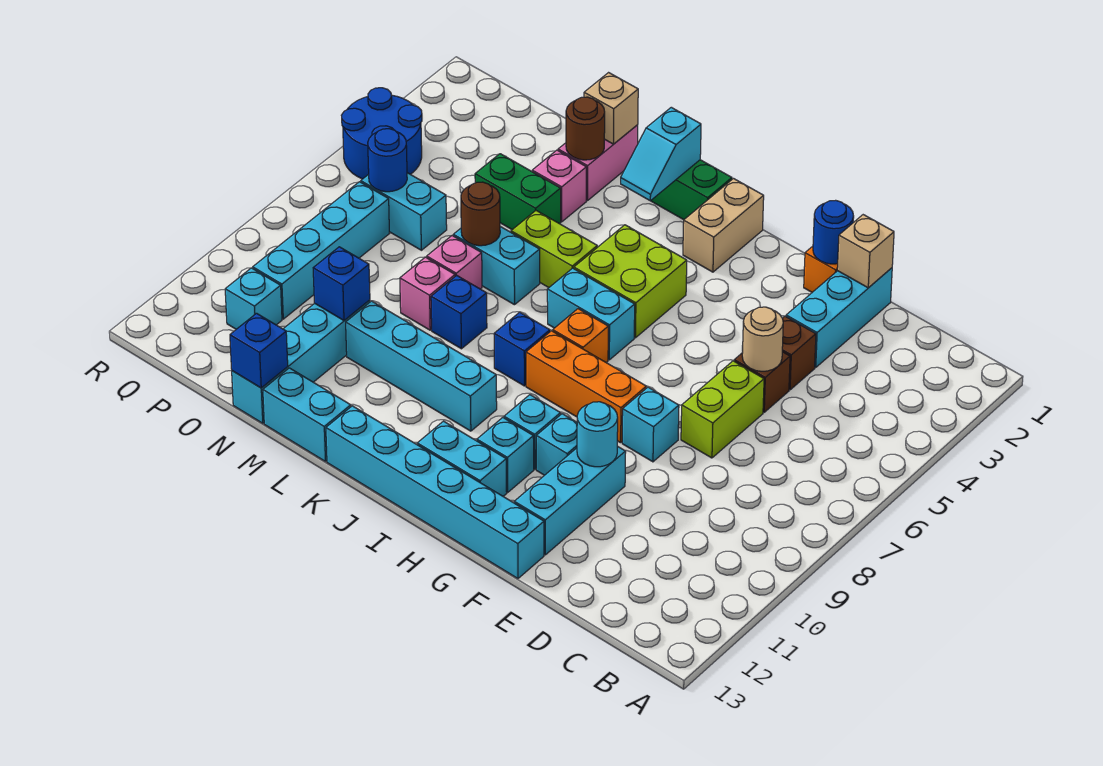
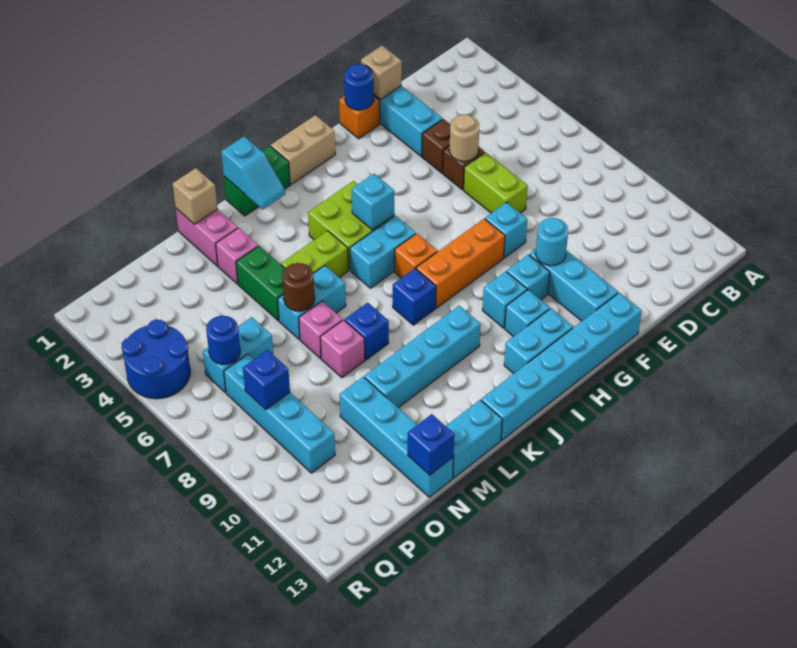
tan 1x2 brick [683,179,764,272] -> tan 1x2 brick turned to [271,115,335,185]
brown 1x1 round brick [566,97,605,160] -> none
green 1x2 brick [475,154,561,230] -> green 1x2 brick turned to [236,246,285,321]
blue 1x1 brick [313,247,370,320] -> blue 1x1 brick moved to [243,350,290,410]
cyan 1x1 brick [225,268,282,329] -> cyan 1x1 brick moved to [352,174,394,230]

